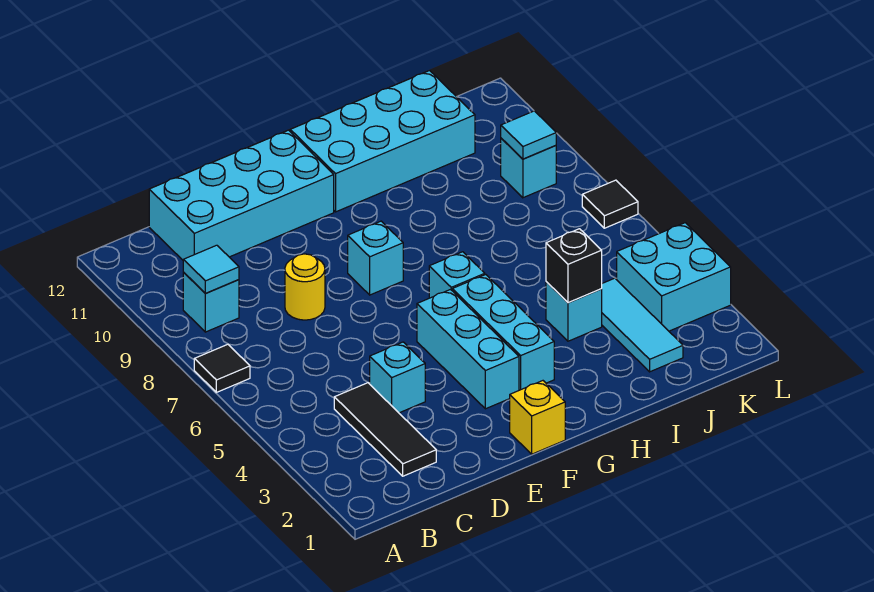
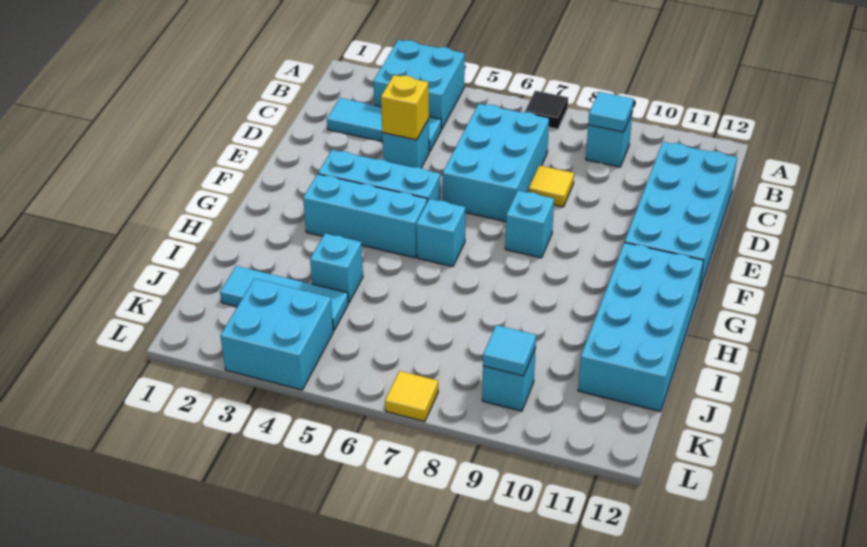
none -> cyan 2x2 brick [373,40,465,129]
black 1x3 tile [334,383,436,476] -> cyan 1x3 tile [327,98,441,152]
none -> cyan 2x3 brick [443,104,549,222]
yellow 1x1 round brick [285,254,325,320] -> yellow 1x1 tile [528,165,574,207]
yellow 1x1 brick [510,381,565,454] -> yellow 1x1 brick moved to [381,75,429,140]
black 1x1 brick [546,229,602,303] -> none
black 1x1 tile [582,180,638,228] -> yellow 1x1 tile [385,371,438,422]

